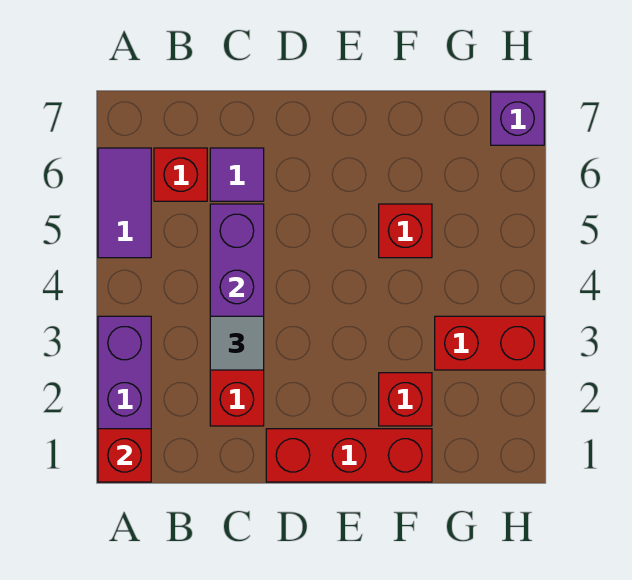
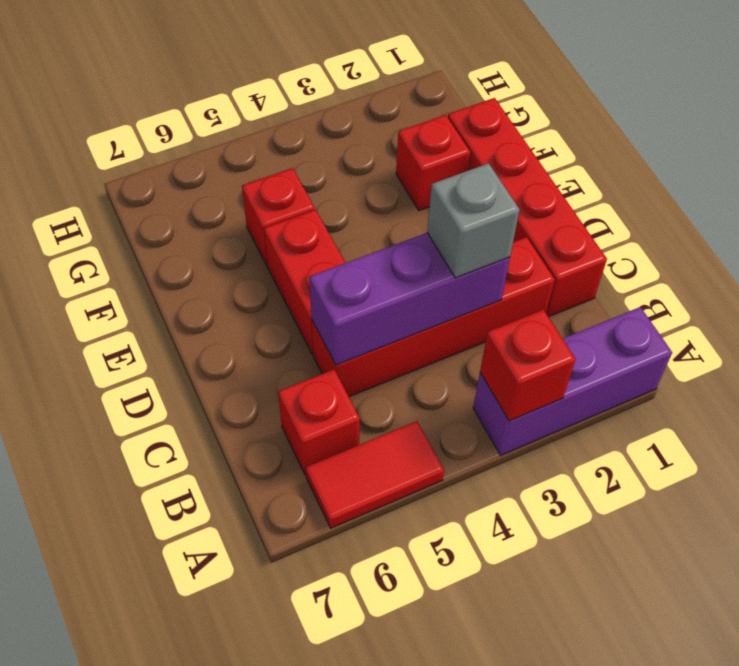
red 1x1 brick [98,429,151,482] -> red 1x1 brick moved to [480,309,576,421]
purple 1x2 tile [98,148,151,258] -> red 1x2 tile [305,421,444,528]
grey 1x1 tile [210,316,264,370] -> grey 1x1 brick [427,163,520,278]
purple 1x1 tile [210,148,264,201] -> none
red 1x3 brick [266,429,432,482] -> red 1x4 brick [448,98,607,317]
red 1x2 brick [435,316,544,370] -> red 1x2 brick moved to [264,210,345,354]
purple 1x1 brick [491,92,544,145] -> none

